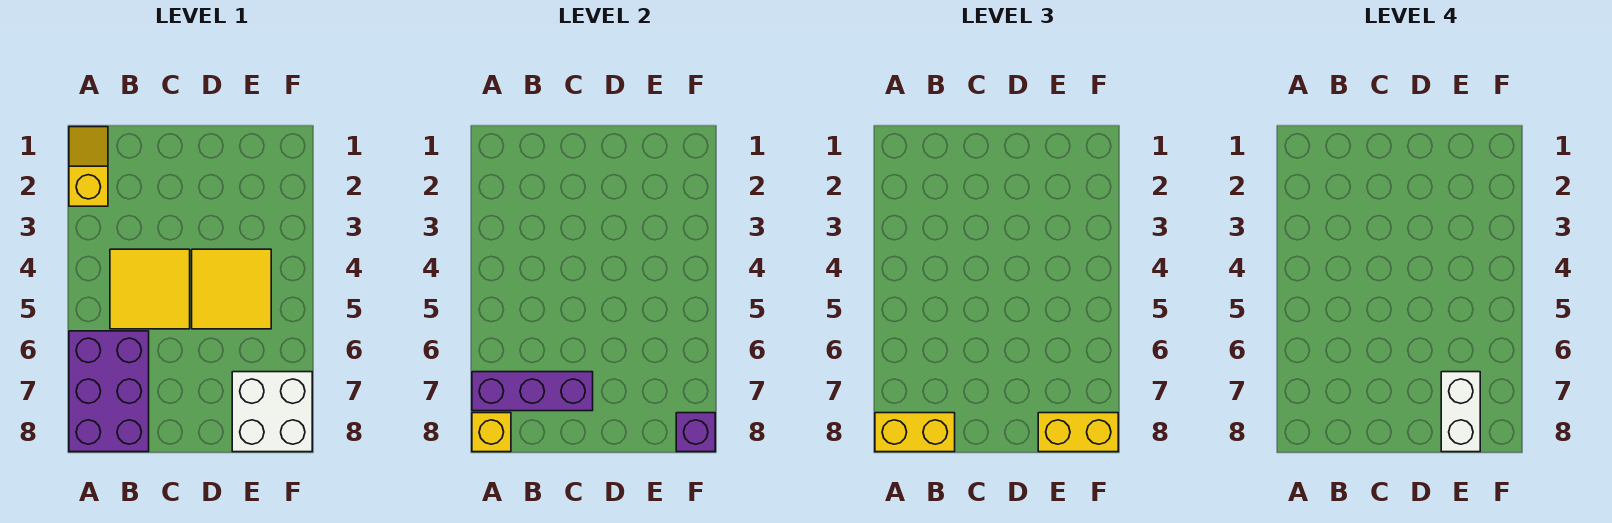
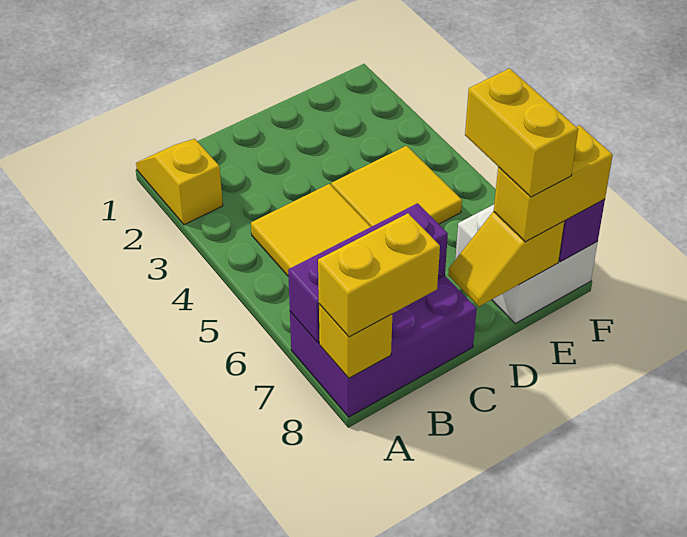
purple 2x3 brick [69,331,149,452] -> purple 2x3 brick turned to [290,275,477,417]
none -> yellow 1x2 slope [448,212,565,306]
white 1x2 brick [1441,372,1480,452] -> yellow 1x2 brick [465,68,578,197]

